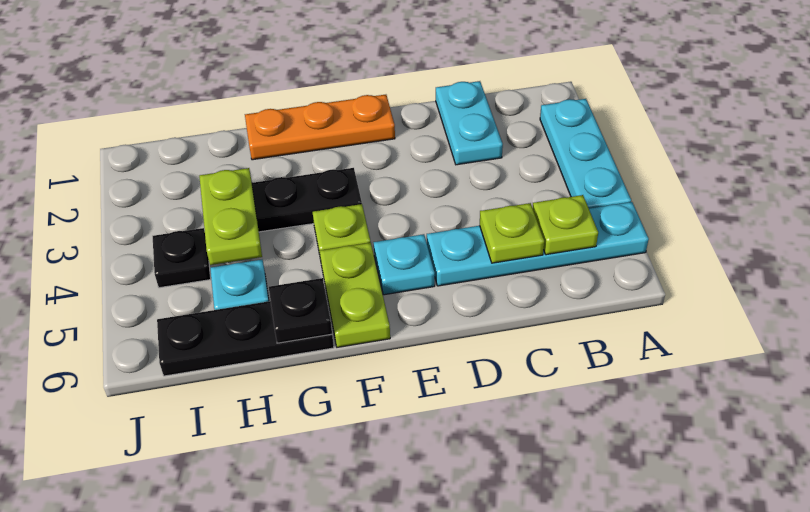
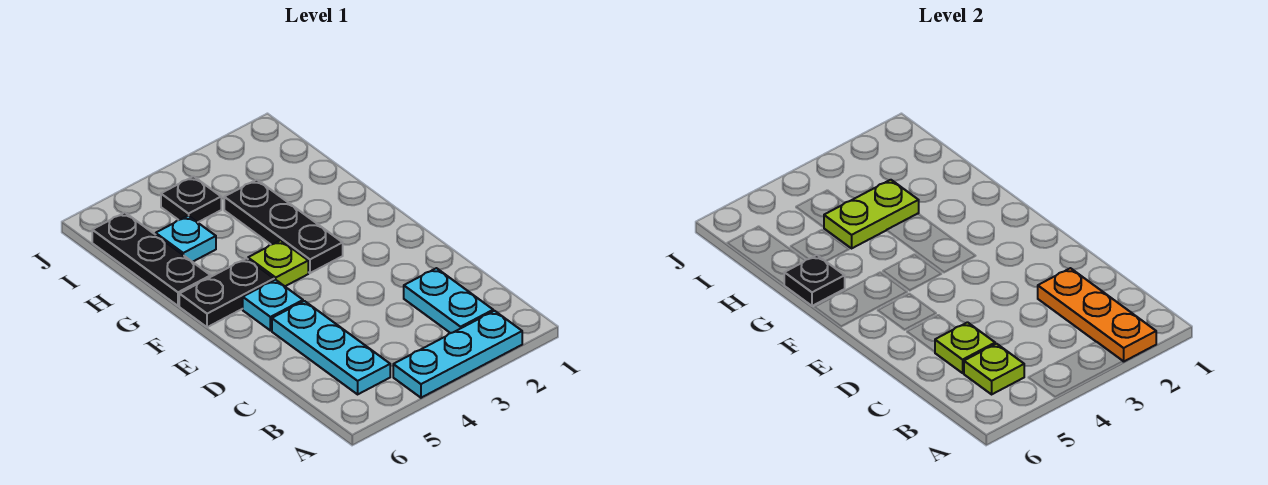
cyan 1x4 plate [427,202,649,286] -> cyan 1x3 plate [272,301,390,394]
cyan 1x2 plate [436,81,503,165] -> cyan 1x2 plate turned to [404,268,493,333]
orange 1x3 plate [245,95,395,160] -> orange 1x3 plate moved to [1038,268,1156,362]
lime 1x2 plate [320,243,390,347] -> black 1x2 plate [179,258,274,327]

